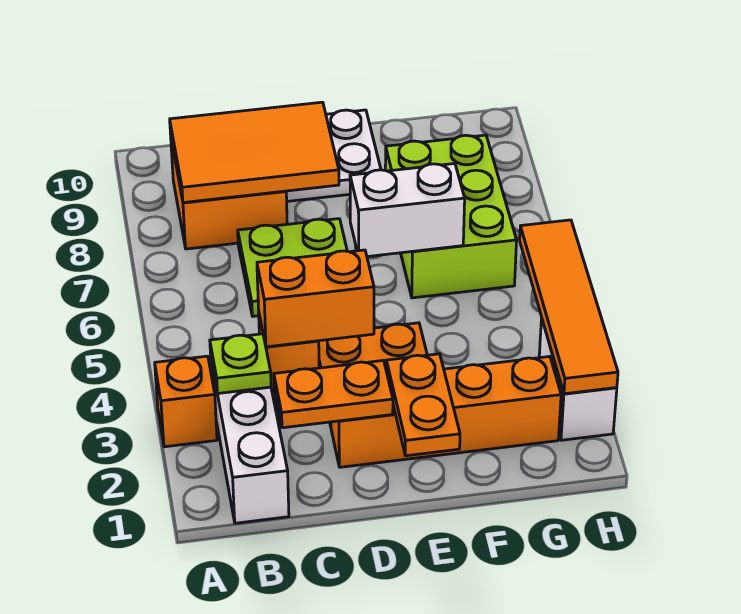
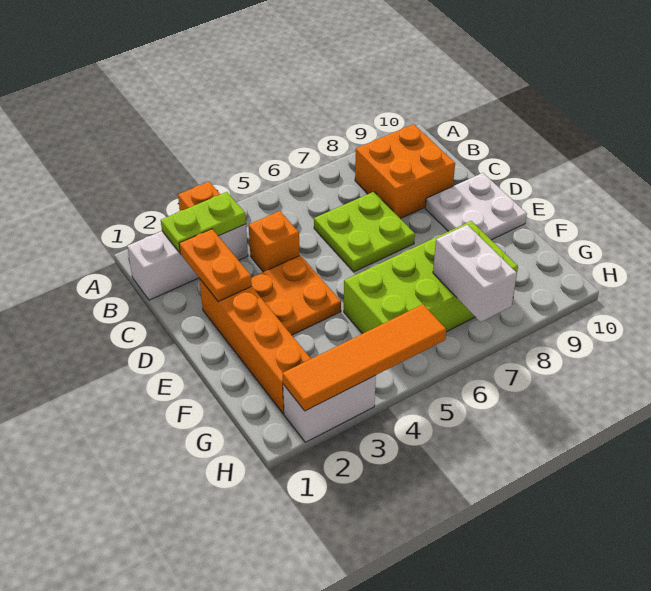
lime 1x1 plate [210,334,271,394] -> lime 1x2 plate [161,192,246,253]
orange 2x3 tile [170,102,339,203] -> none
orange 1x2 brick [257,250,374,347] -> none
orange 1x2 plate [386,354,460,456] -> none
white 1x2 brick [350,164,465,257] -> white 1x2 brick moved to [433,225,517,322]
lime 2x3 brick [385,135,517,298] -> lime 2x4 brick [344,221,518,334]

